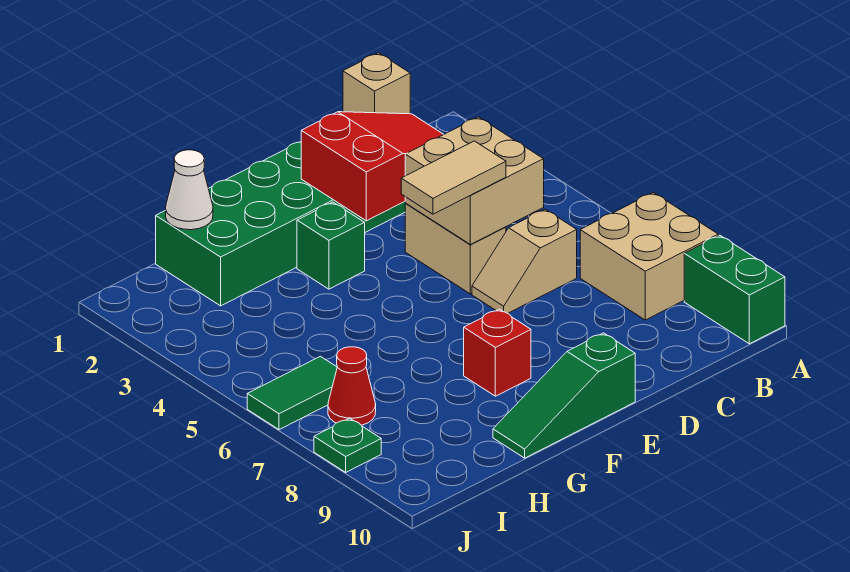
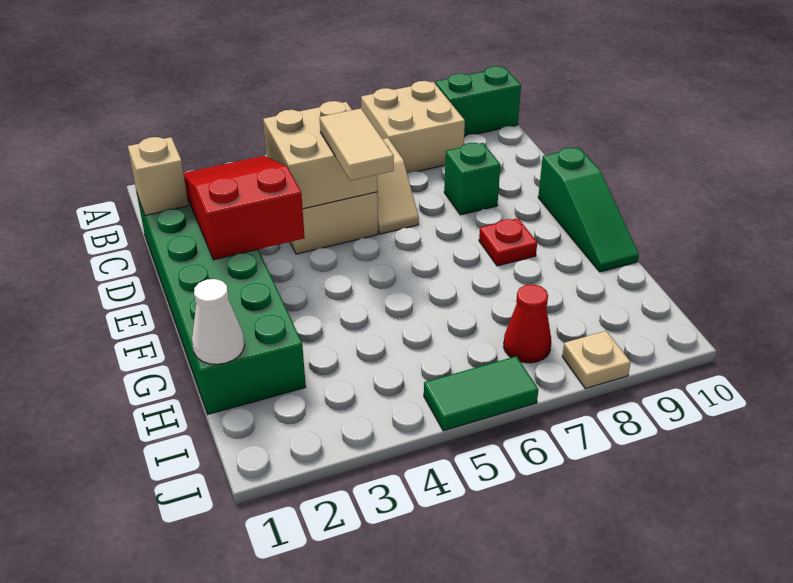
green 1x1 brick [297,202,365,289] -> green 1x1 brick moved to [444,143,501,215]
red 1x1 brick [464,309,531,396] -> red 1x1 plate [479,218,537,266]
green 1x2 tile [247,356,337,430] -> green 1x2 tile turned to [424,356,539,431]
green 1x1 plate [314,418,381,472] -> tan 1x1 plate [562,331,631,389]

